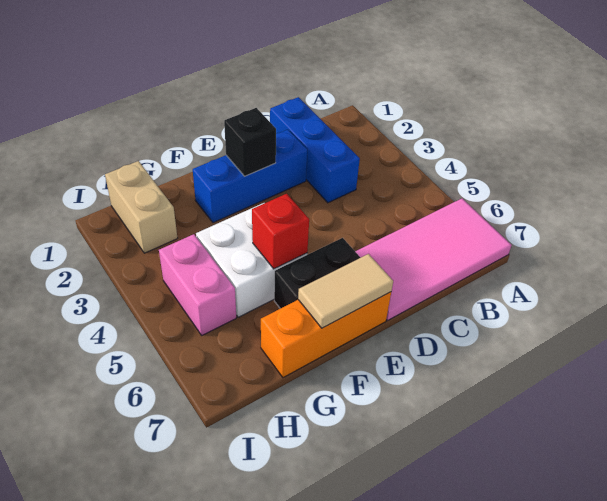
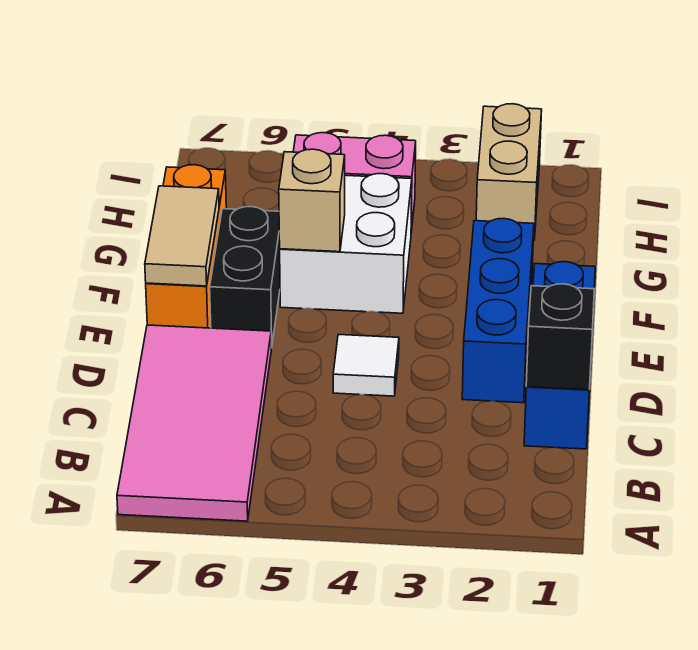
blue 1x3 brick [270,97,360,203] -> blue 1x3 brick turned to [524,262,595,449]
none -> white 1x1 tile [333,335,399,396]
black 1x1 brick [224,108,276,176] -> black 1x1 brick moved to [526,284,594,390]
red 1x1 brick [252,194,309,269] -> tan 1x1 brick [279,149,345,252]
tan 1x2 brick [105,161,177,253] -> tan 1x2 brick turned to [476,104,542,240]

